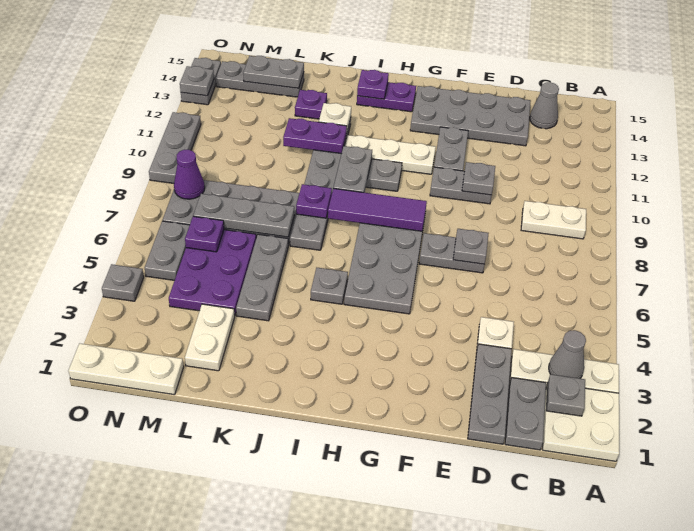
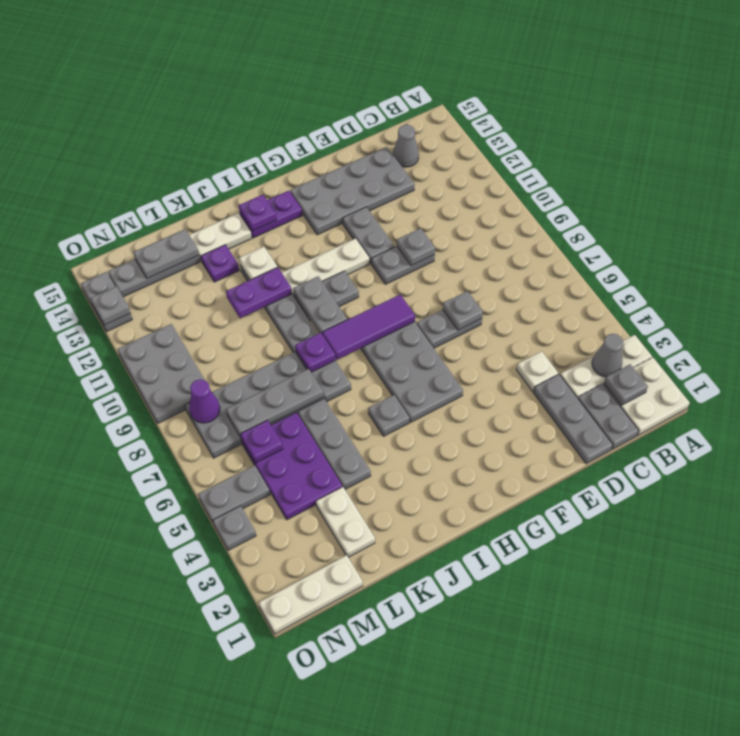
white 1x2 plate [521,201,586,239] -> white 1x2 plate moved to [189,213,252,261]
grey 1x2 plate [145,221,190,280] -> grey 1x2 plate turned to [198,465,270,524]
grey 1x3 plate [149,112,201,183] -> grey 2x3 plate [118,324,204,423]

